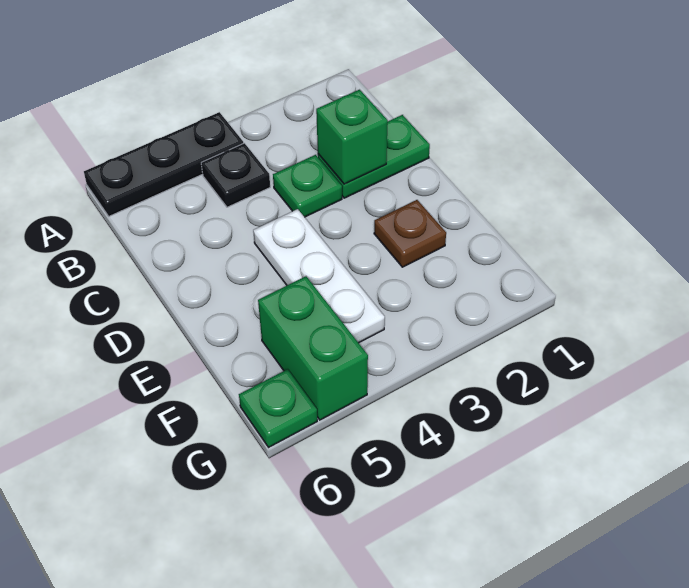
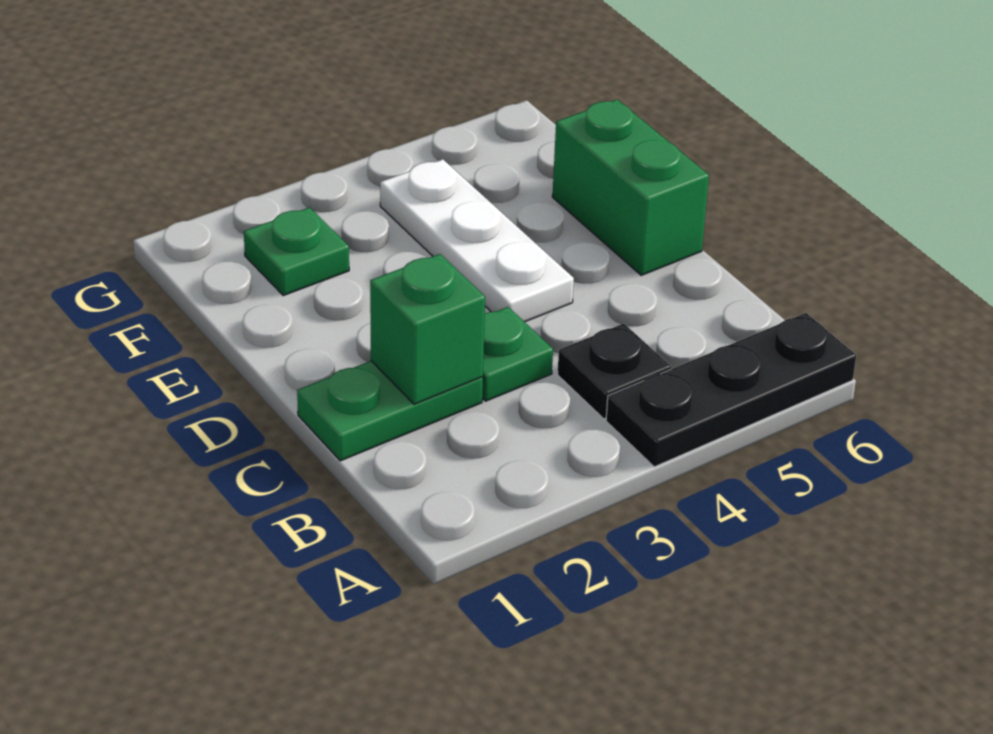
brown 1x1 plate [374,200,446,267] -> none
green 1x2 brick [258,276,368,420] -> green 1x2 brick moved to [552,100,709,275]
green 1x1 plate [239,369,317,447] -> green 1x1 plate moved to [244,208,349,295]

